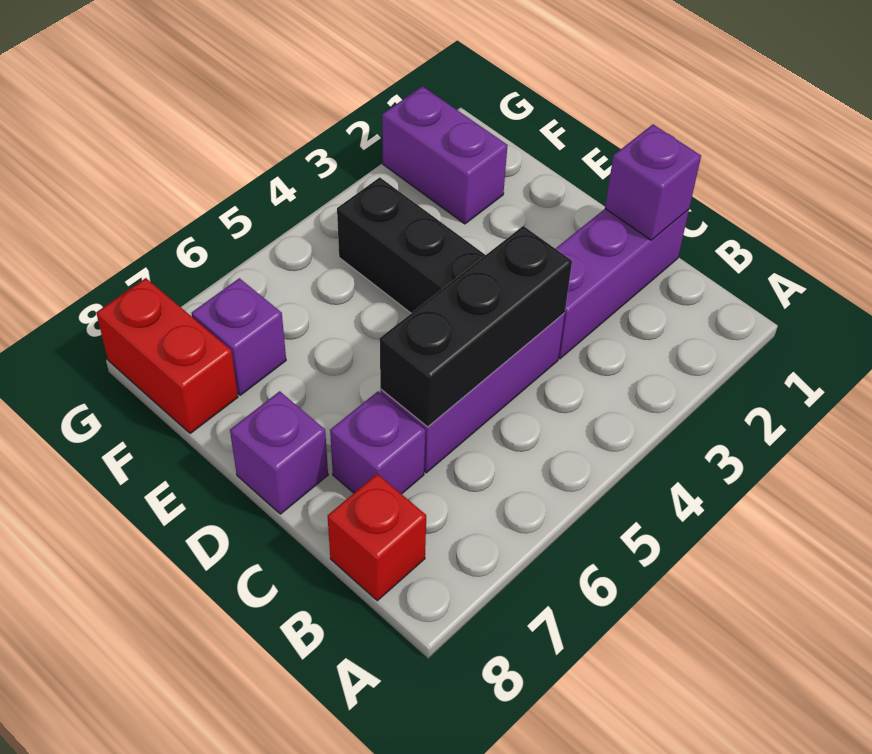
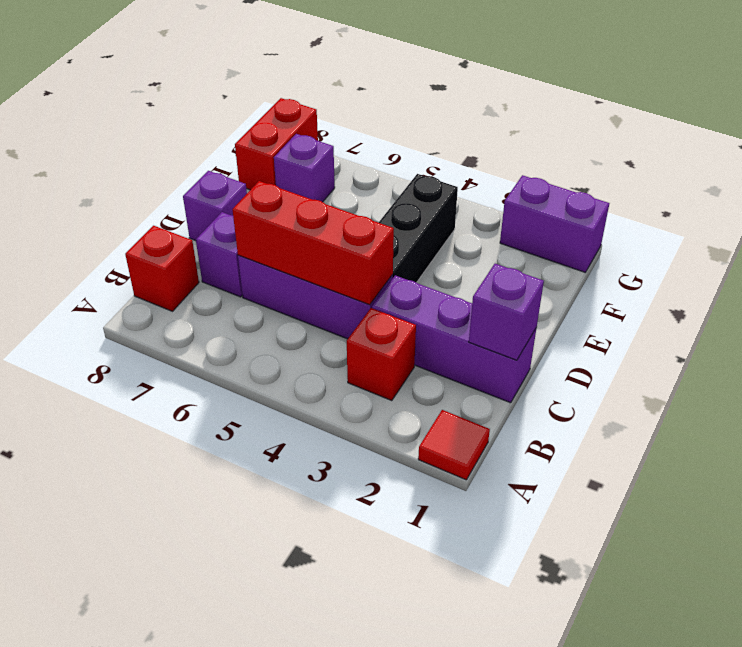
none -> red 1x1 tile [418,410,490,480]
none -> red 1x1 brick [347,308,416,401]
black 1x3 brick [380,226,572,427] -> red 1x3 brick [232,181,394,305]
purple 1x2 brick [382,86,508,224] -> purple 1x2 brick turned to [500,175,609,272]

